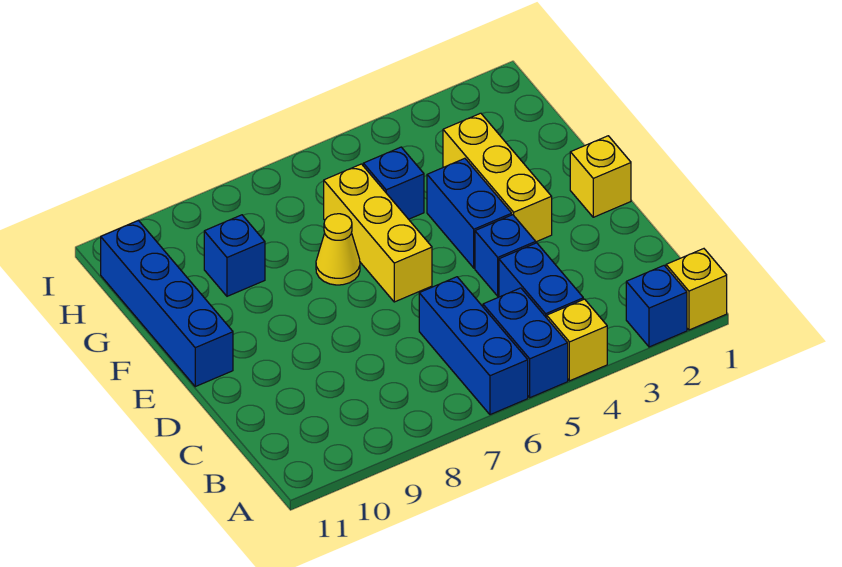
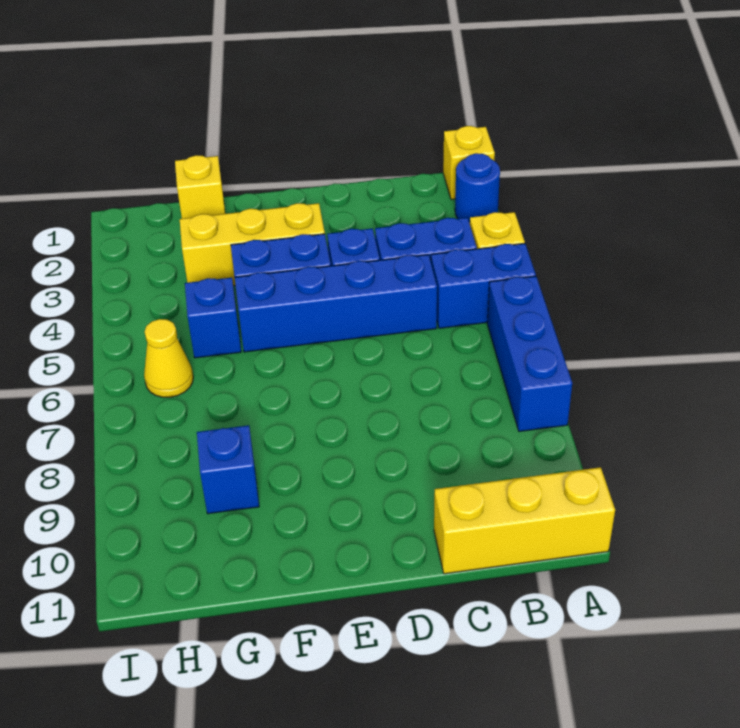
blue 1x1 brick [626,266,687,347] -> blue 1x1 round brick [455,153,500,223]
blue 1x3 brick [419,277,528,415] -> blue 1x3 brick turned to [487,276,572,431]
yellow 1x1 brick [570,136,631,217] -> yellow 1x1 brick moved to [175,155,225,219]
yellow 1x3 brick [324,164,432,302] -> yellow 1x3 brick moved to [434,467,615,574]
blue 1x4 brick [101,220,233,387] -> blue 1x4 brick moved to [235,255,437,352]
yellow 1x1 cone [316,214,360,285] -> yellow 1x1 cone moved to [144,319,193,397]

